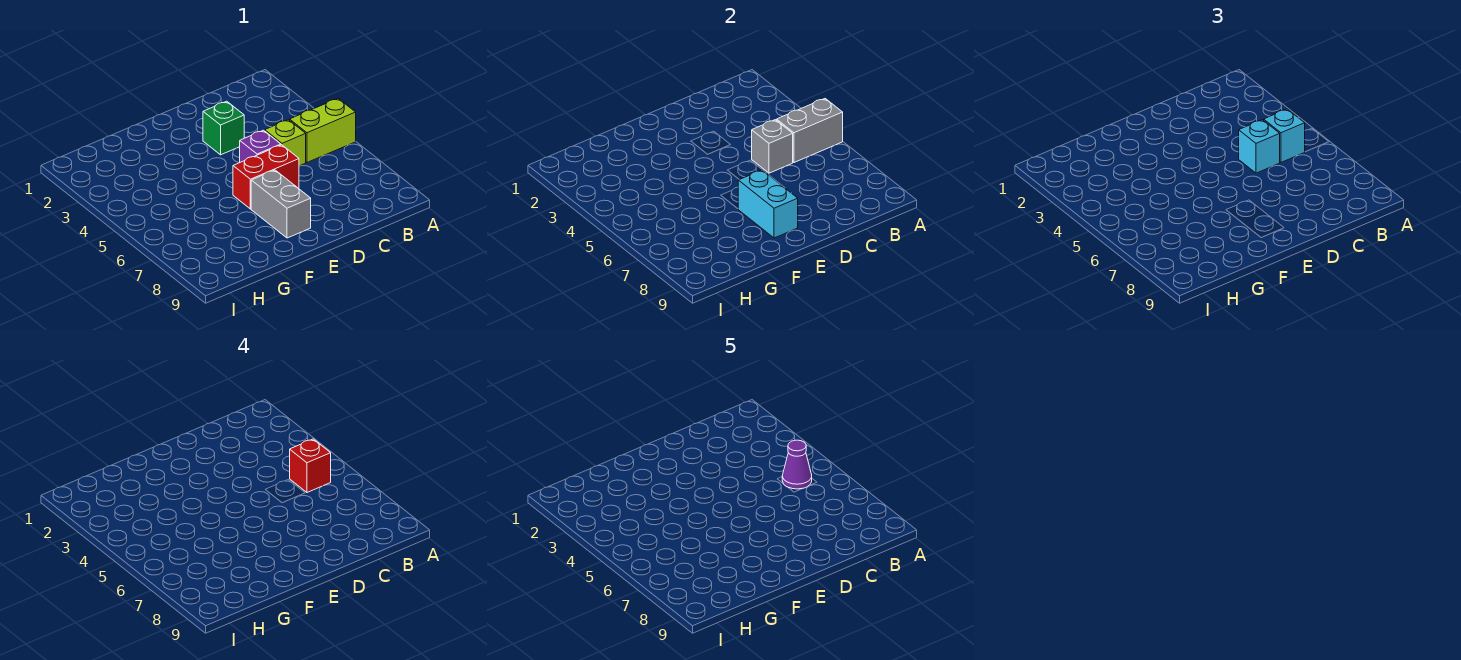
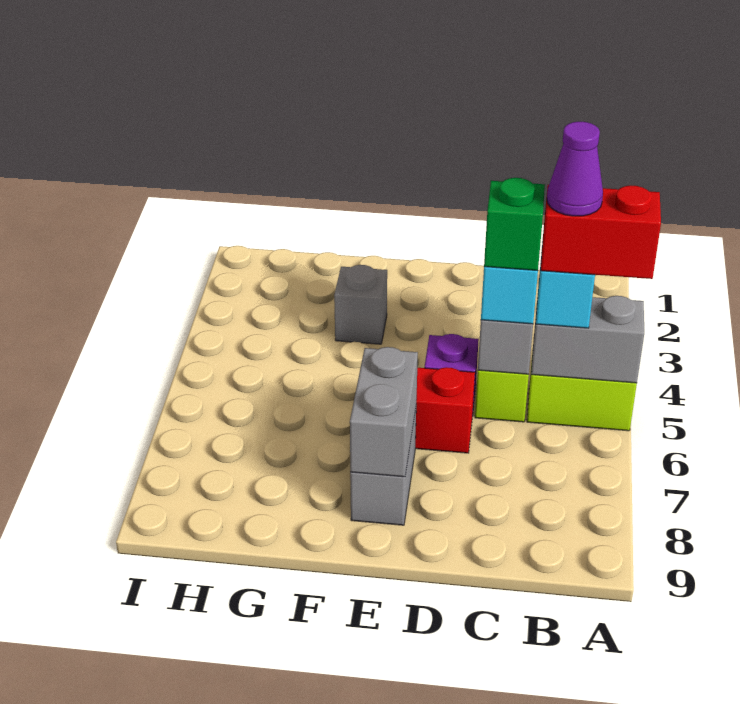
red 1x1 brick [290,439,331,492] -> red 1x2 brick [541,185,661,279]
green 1x1 brick [203,101,244,155] -> green 1x1 brick moved to [484,178,545,271]
cyan 1x2 brick [738,170,798,238] -> grey 1x2 brick [350,347,418,477]
none -> grey 1x1 brick [334,265,387,344]

